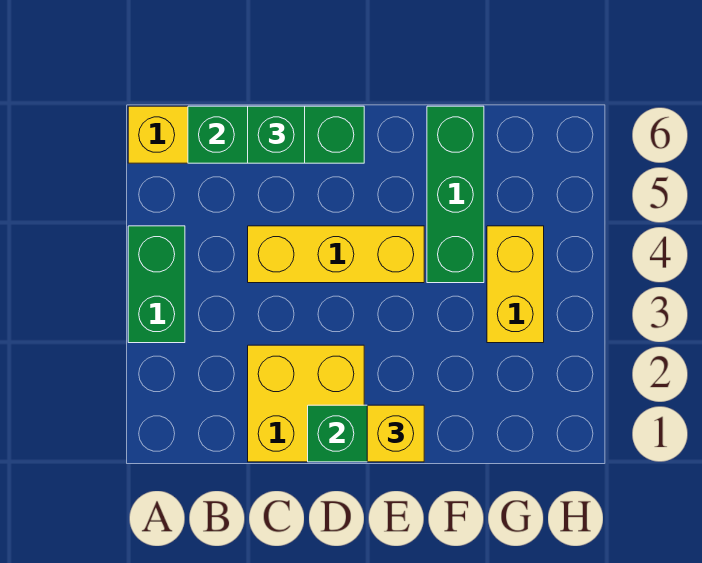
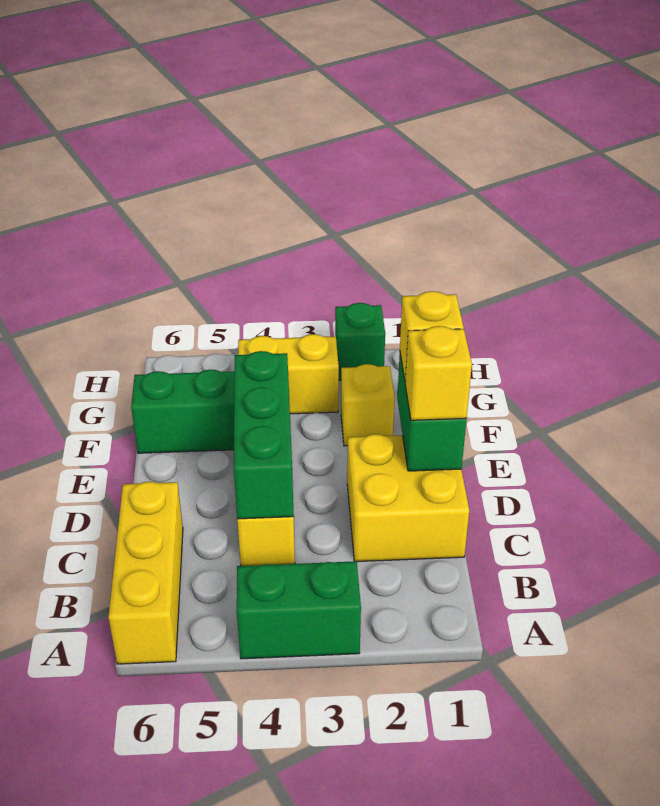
green 1x3 brick [188,106,364,163] -> green 1x3 brick moved to [234,351,294,519]
green 1x1 brick [248,106,305,163] -> green 1x1 brick moved to [335,303,385,380]
none -> yellow 1x1 brick [405,326,472,420]
none -> yellow 1x1 brick [341,364,395,446]

